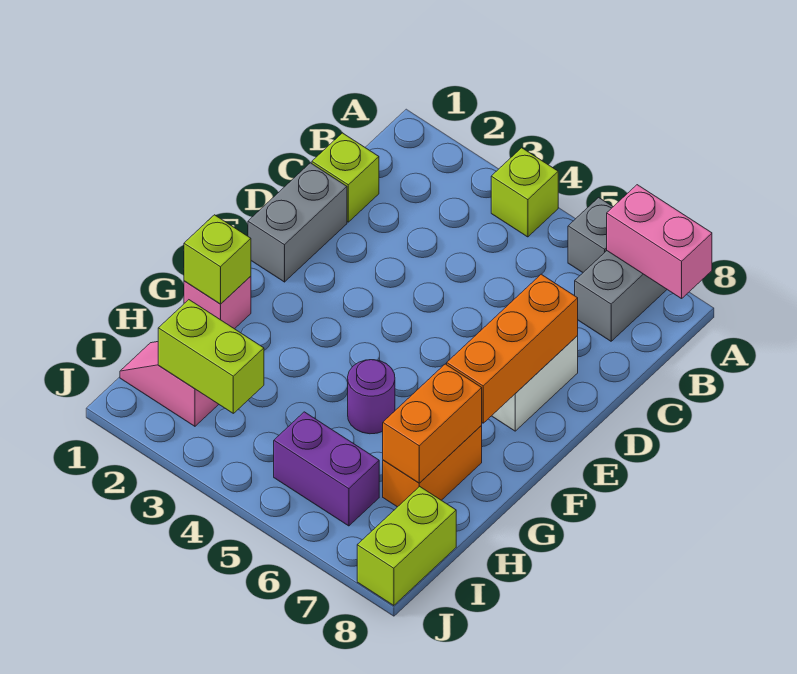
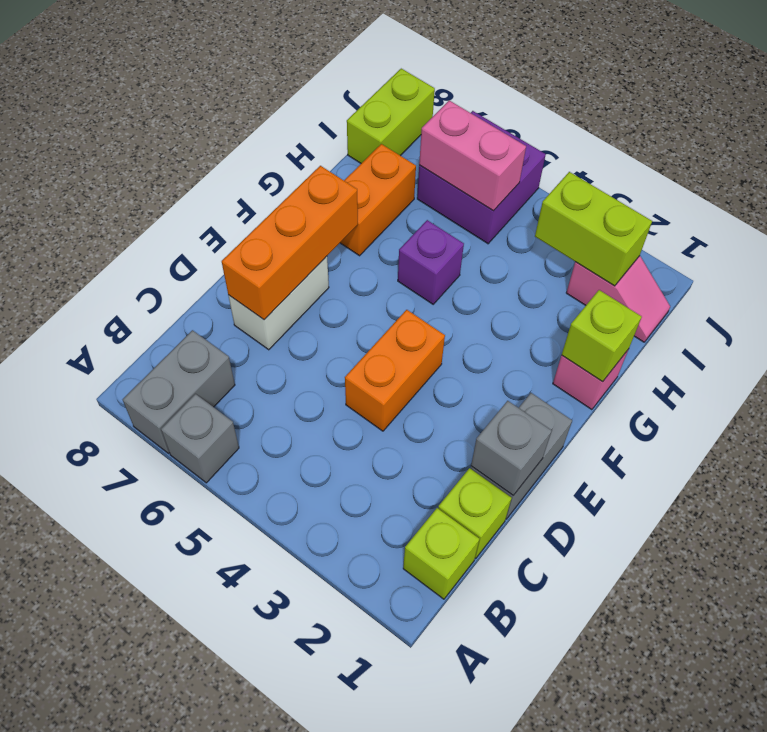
lime 1x1 brick [491,148,558,237] -> lime 1x1 brick moved to [403,508,479,599]
pink 1x2 brick [607,185,712,299] -> pink 1x2 brick moved to [419,101,526,211]
none -> grey 1x1 brick [471,401,552,495]
purple 1x1 round brick [348,360,395,434] -> purple 1x1 brick [398,220,464,304]
orange 1x2 brick [383,364,482,483] -> orange 1x2 brick moved to [345,310,445,431]
purple 1x2 brick [274,412,379,526] -> purple 2x2 brick [417,111,546,244]

